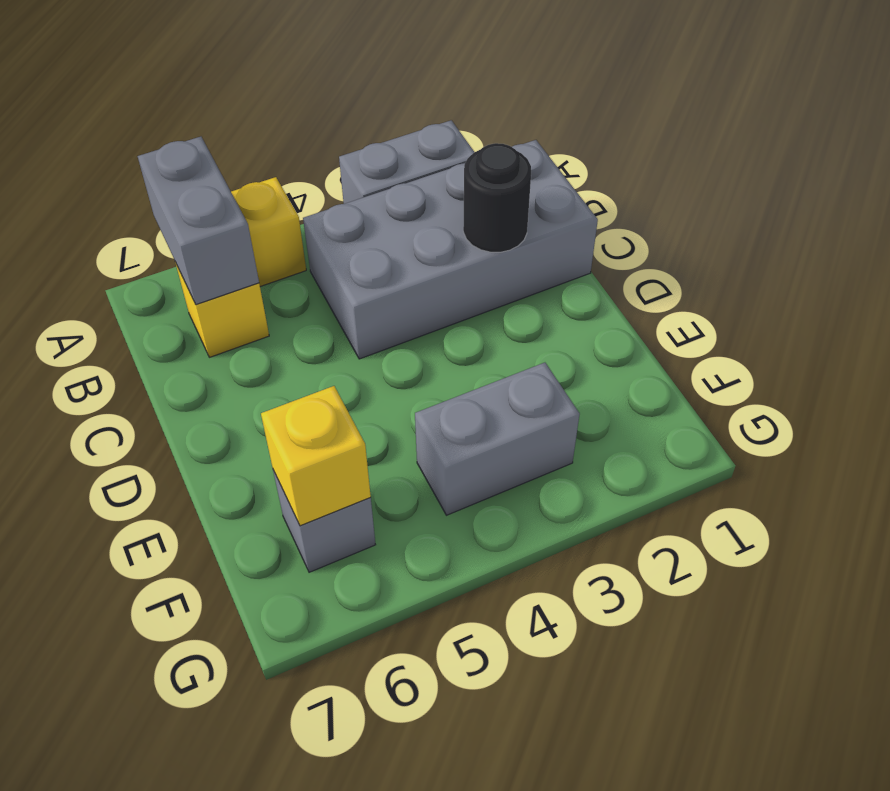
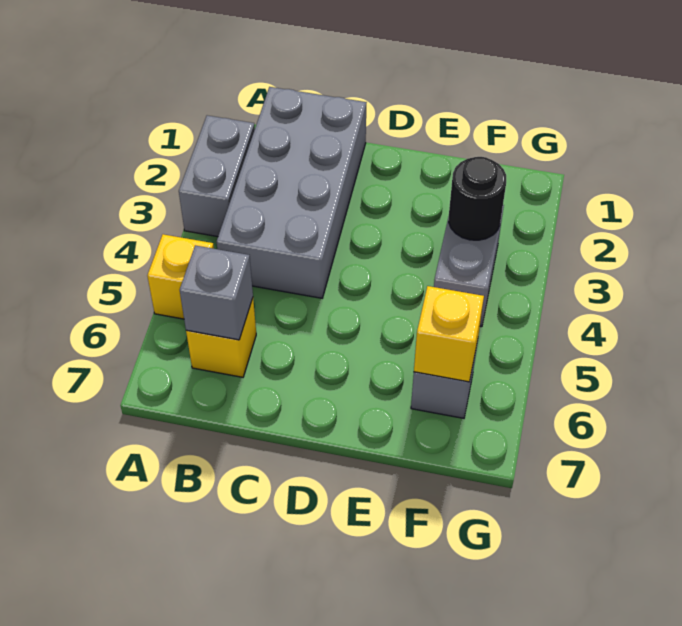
grey 1x2 brick [138,137,259,305] -> grey 1x1 brick [180,245,253,340]
black 1x1 round brick [463,143,531,252] -> black 1x1 round brick moved to [449,157,506,240]

